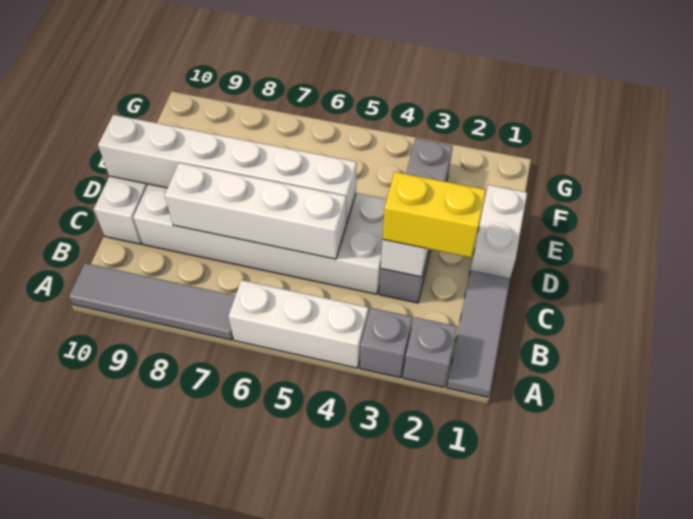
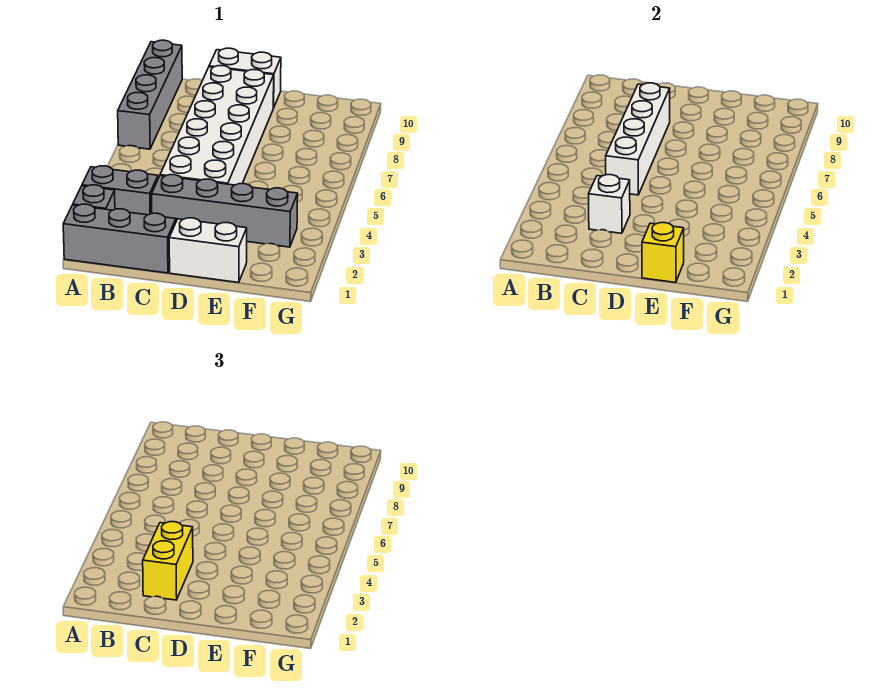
grey 1x3 tile [447,270,510,397] -> grey 1x3 brick [63,204,176,273]
grey 1x1 brick [360,308,412,378] -> grey 1x2 brick [82,166,158,215]
white 1x3 brick [228,280,368,368] -> none
grey 1x4 tile [69,263,235,340] -> grey 1x4 brick [118,40,182,149]
white 1x6 brick [98,115,357,224] -> none
none -> yellow 1x1 brick [642,223,684,282]

